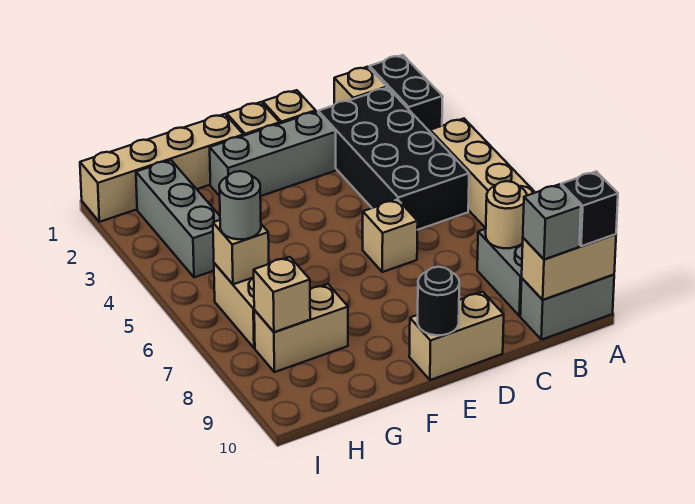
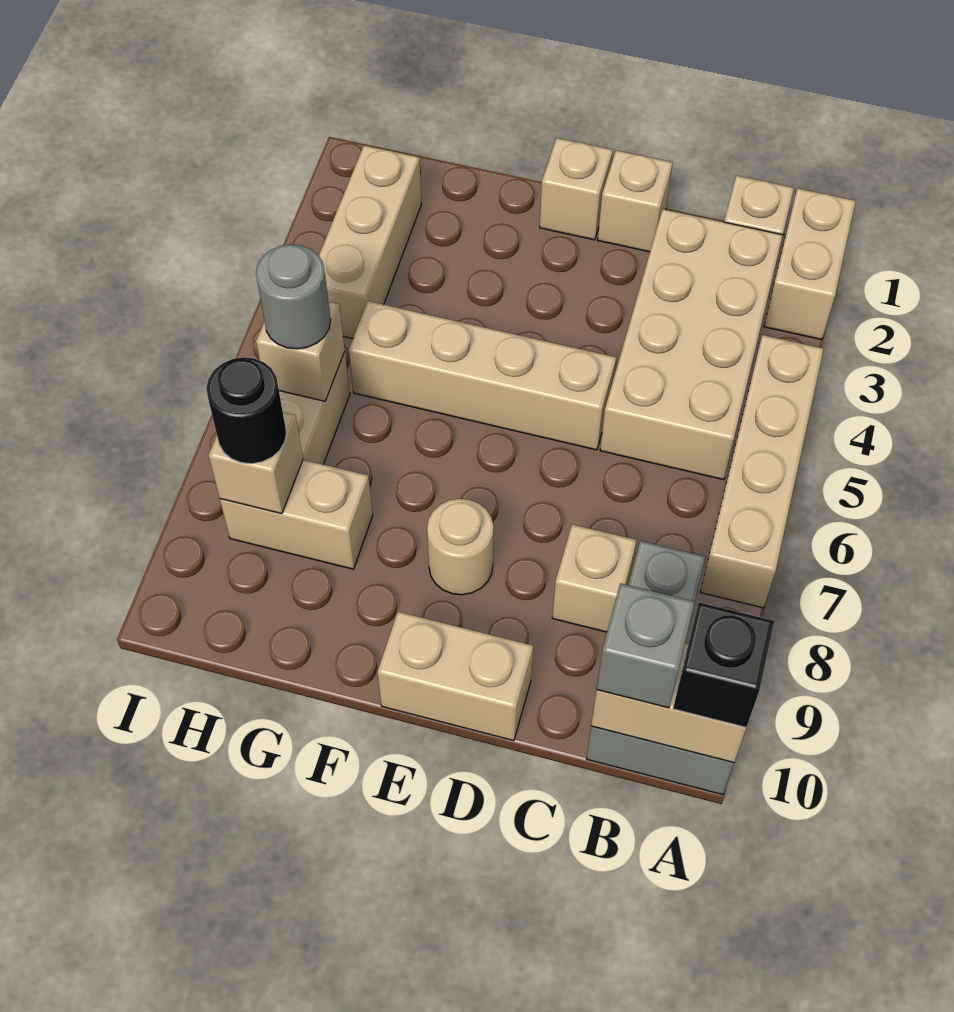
black 1x2 brick [370,55,443,131] -> tan 1x2 brick [764,188,856,340]
black 2x4 brick [318,88,469,230] -> tan 2x4 brick [600,209,783,480]
tan 1x1 round brick [486,181,527,248] -> tan 1x1 round brick moved to [427,499,494,595]
grey 1x3 brick [210,111,336,196] -> none
tan 1x1 brick [363,199,418,272] -> tan 1x1 brick moved to [552,524,637,632]
black 1x1 round brick [418,267,459,335] -> black 1x1 round brick moved to [206,357,286,464]
tan 1x4 brick [80,114,243,222] -> tan 1x4 brick moved to [349,301,616,450]
grey 1x3 brick [136,160,220,277] -> tan 1x3 brick [319,145,421,339]

